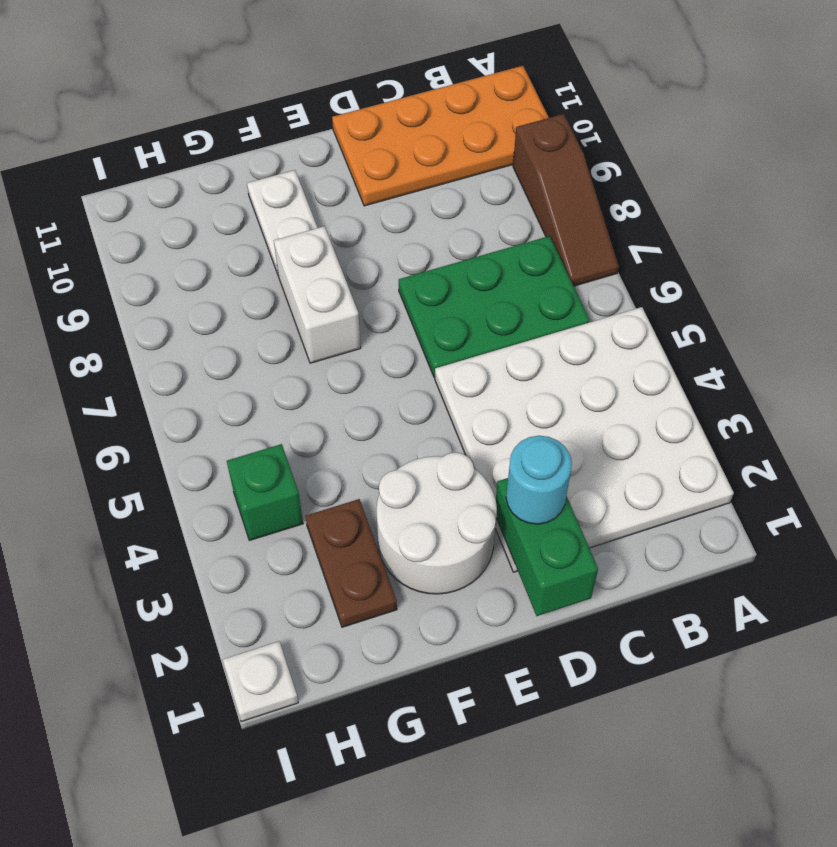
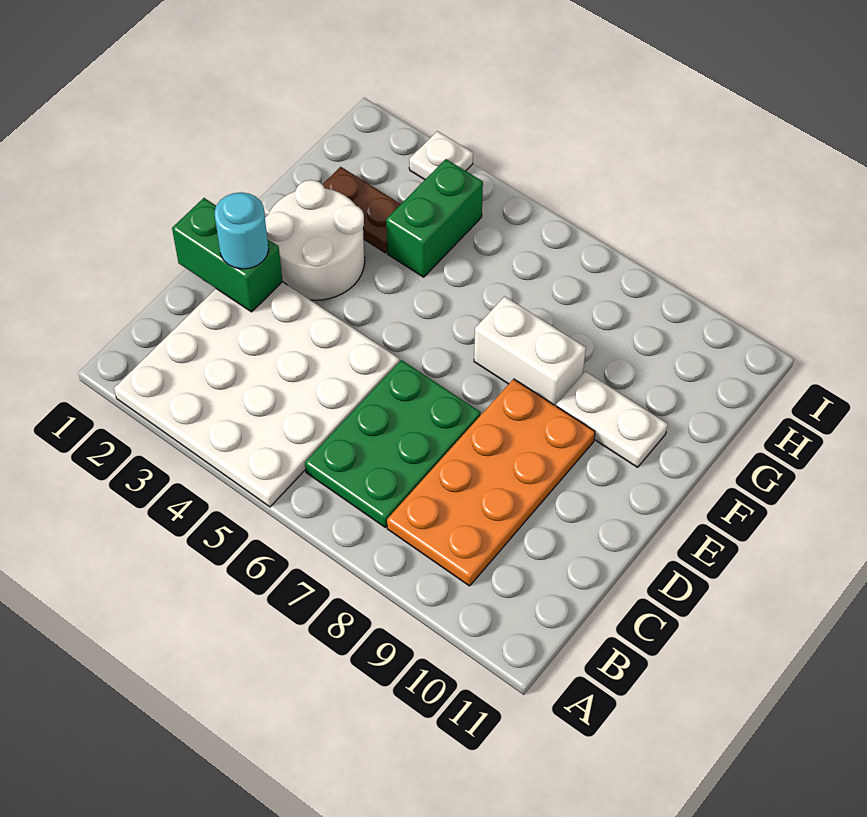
brown 1x3 slope [513,114,619,286] -> none
orange 2x4 plate [332,66,549,206] -> orange 2x4 plate moved to [387,379,595,586]
green 1x1 brick [227,444,303,540] -> green 1x2 brick [386,159,483,277]
white 1x1 plate [223,641,298,722] -> white 1x1 plate moved to [409,131,473,180]

